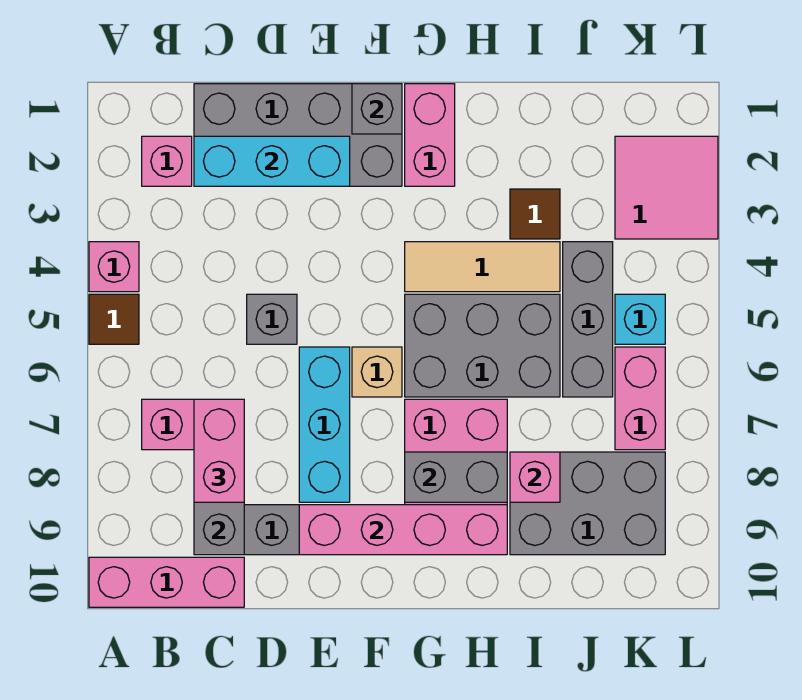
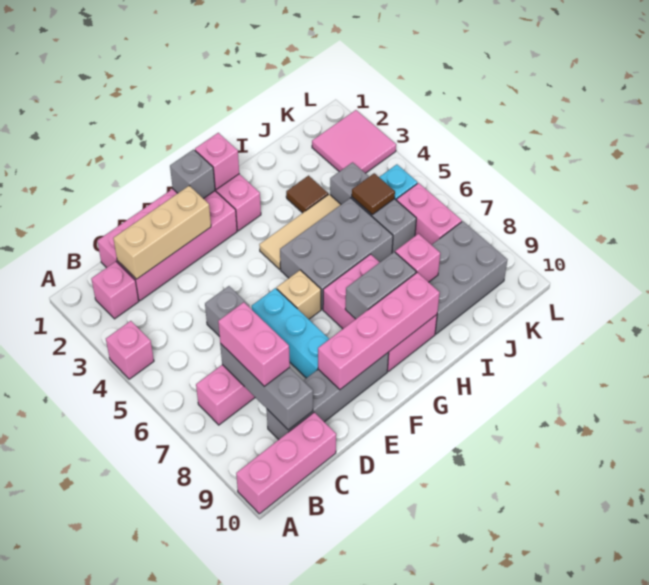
brown 1x1 tile [89,294,139,344] -> brown 1x1 tile moved to [352,173,395,215]
grey 2x4 brick [194,84,402,186] -> pink 2x4 brick [97,189,237,301]
cyan 1x3 brick [194,136,350,186] -> tan 1x3 brick [113,186,211,279]
none -> pink 1x1 brick [195,133,239,190]

